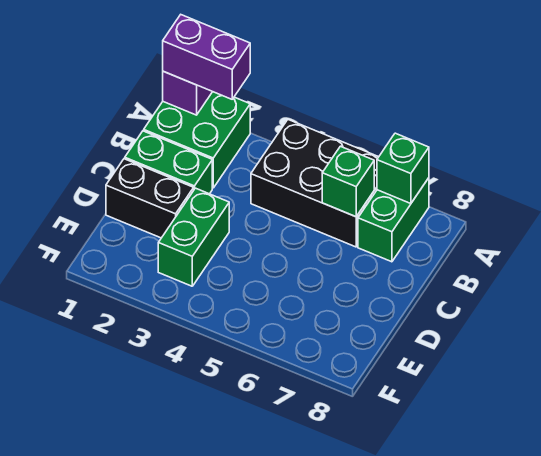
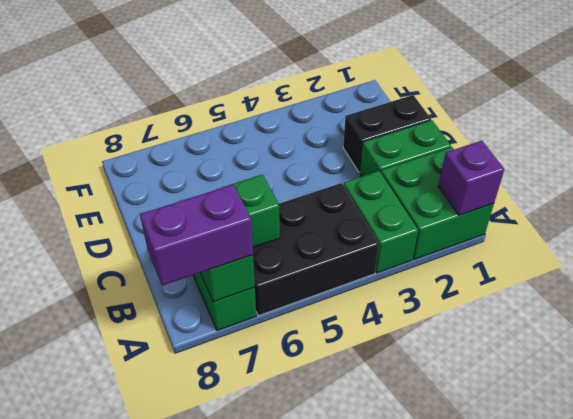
purple 1x2 brick [163,15,250,99] -> purple 1x2 brick moved to [140,184,253,286]
green 1x2 brick [158,188,229,286] -> green 1x2 brick moved to [343,171,418,273]

